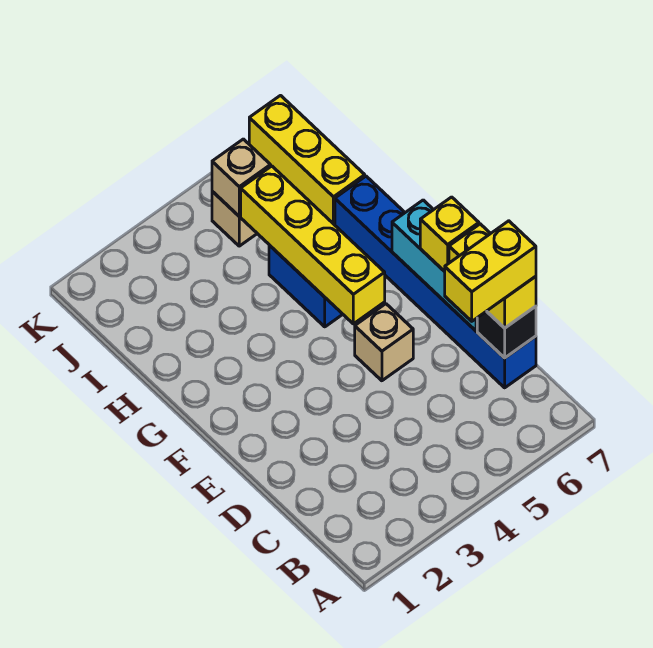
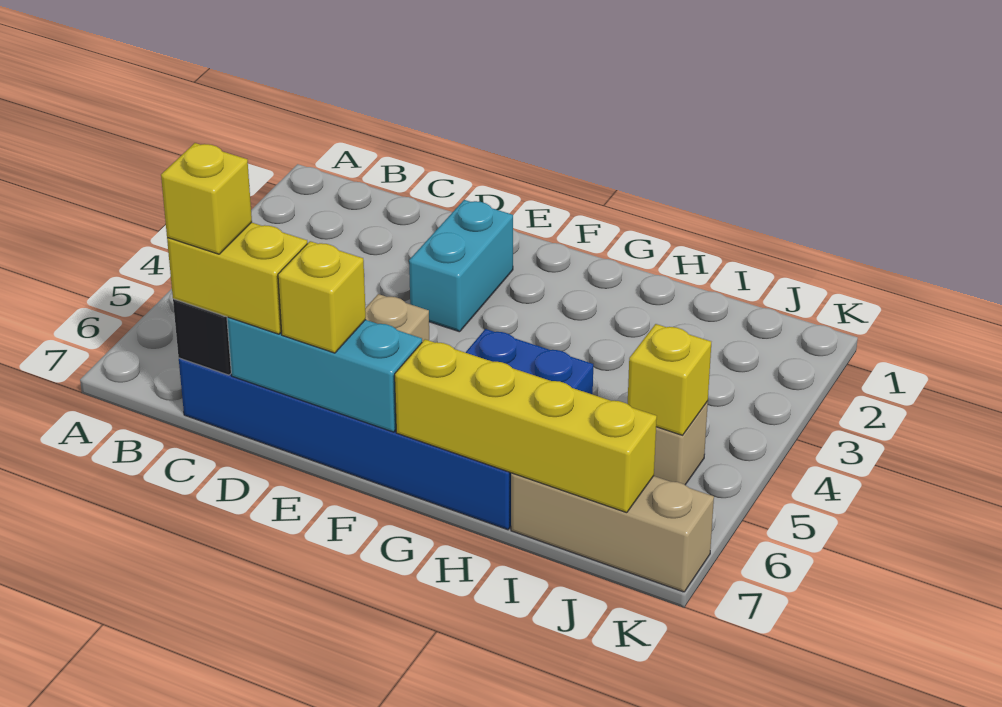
yellow 1x2 brick [444,221,536,321] -> yellow 1x1 brick [161,143,252,254]
none -> cyan 1x2 brick [409,200,513,332]
yellow 1x4 brick [241,166,385,324] -> yellow 1x4 brick moved to [395,339,657,513]
yellow 1x3 brick [249,96,365,225] -> tan 1x3 brick [511,473,714,592]
tan 1x1 brick [212,139,271,216] -> yellow 1x1 brick [628,324,711,435]

